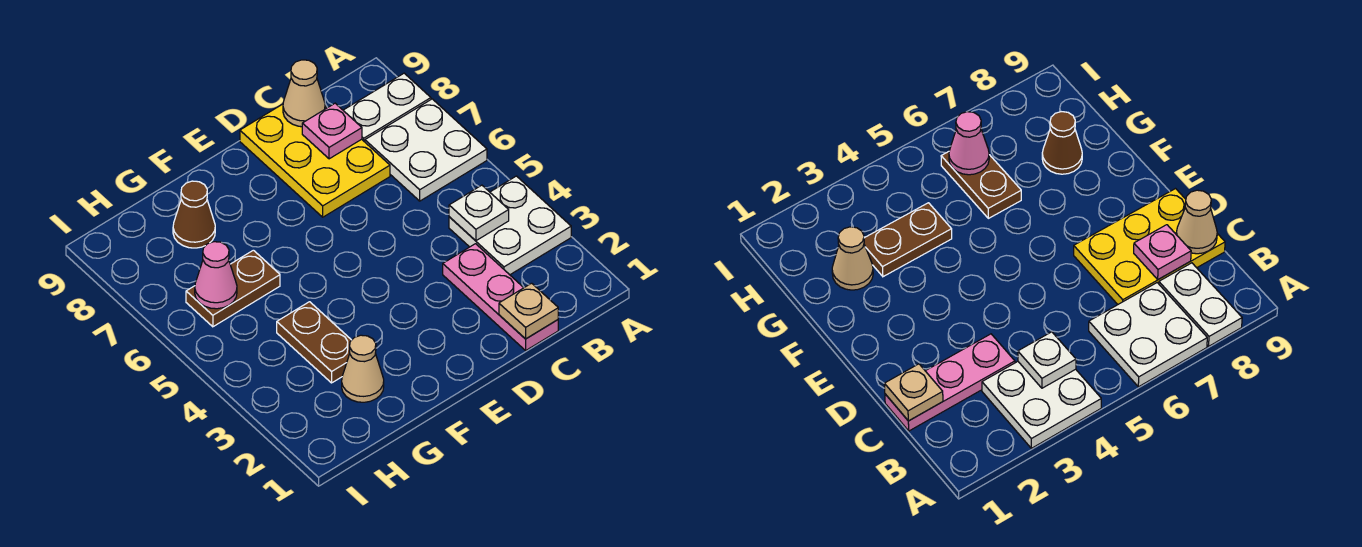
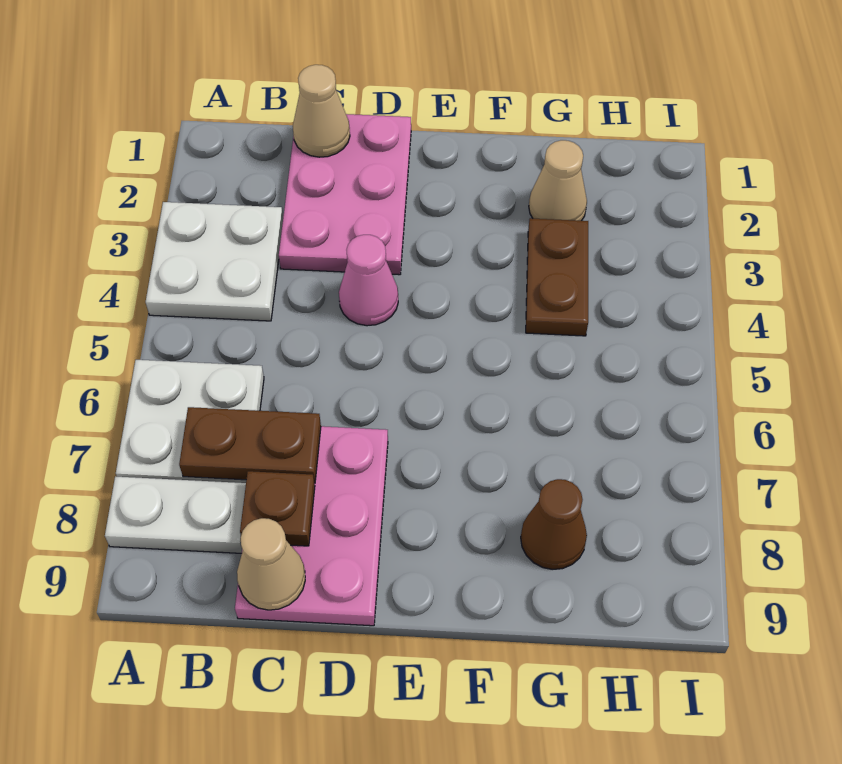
white 1x1 plate [449,185,509,241] -> none
pink 1x3 plate [443,244,558,350] -> pink 2x3 plate [279,114,411,275]
tan 1x1 plate [499,283,558,339] -> tan 1x1 cone [293,65,350,157]
yellow 2x3 plate [240,104,390,217] -> pink 2x3 plate [235,426,388,626]
pink 1x1 plate [302,103,362,159] -> brown 1x1 plate [240,471,315,546]
brown 1x2 plate [186,250,280,327] -> brown 1x2 plate moved to [179,407,321,483]
pink 1x1 cone [195,242,237,309] -> pink 1x1 cone moved to [339,235,398,326]

